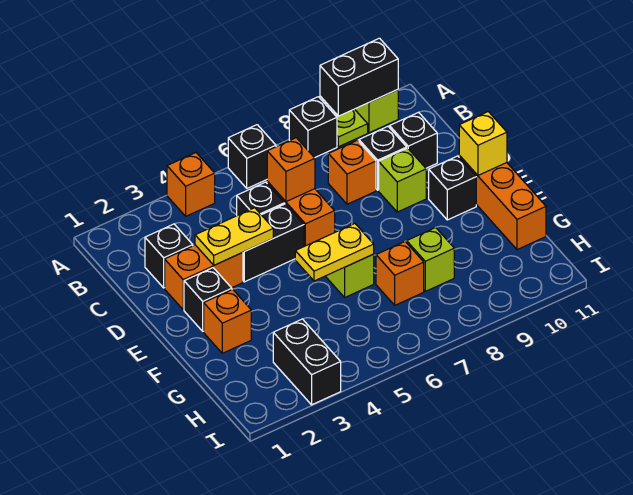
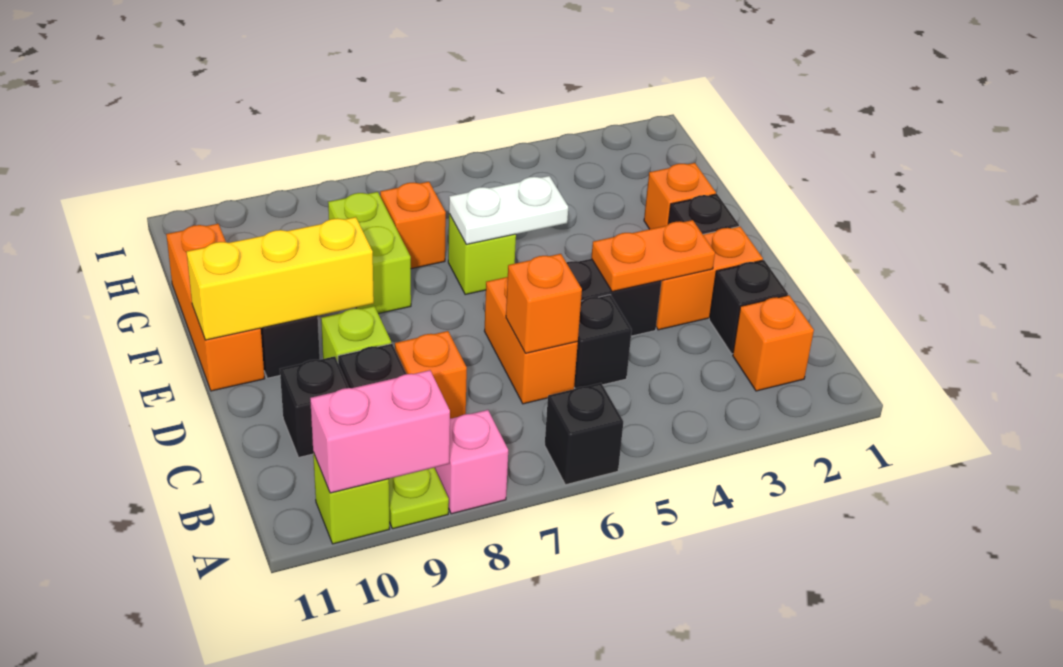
orange 1x1 brick [167,153,215,216] -> orange 1x1 brick moved to [733,295,814,391]
black 1x1 brick [289,97,337,158] -> pink 1x1 brick [434,410,508,514]
black 1x2 brick [320,38,398,116] -> pink 1x2 brick [310,370,450,493]
yellow 1x2 plate [195,208,273,265] -> orange 1x2 plate [591,220,715,292]
yellow 1x1 brick [459,112,507,175] -> yellow 1x3 brick [187,217,374,340]
yellow 1x2 plate [295,224,374,281] -> white 1x2 plate [449,176,568,244]
lime 1x1 brick [407,227,454,291] -> lime 1x2 brick [328,192,411,314]
black 1x2 brick [273,319,341,405] -> none

